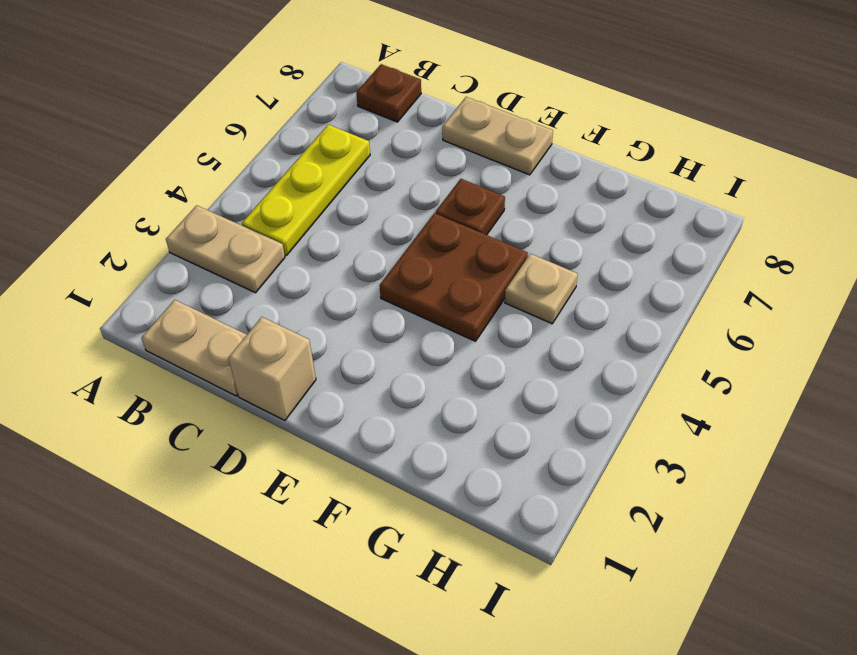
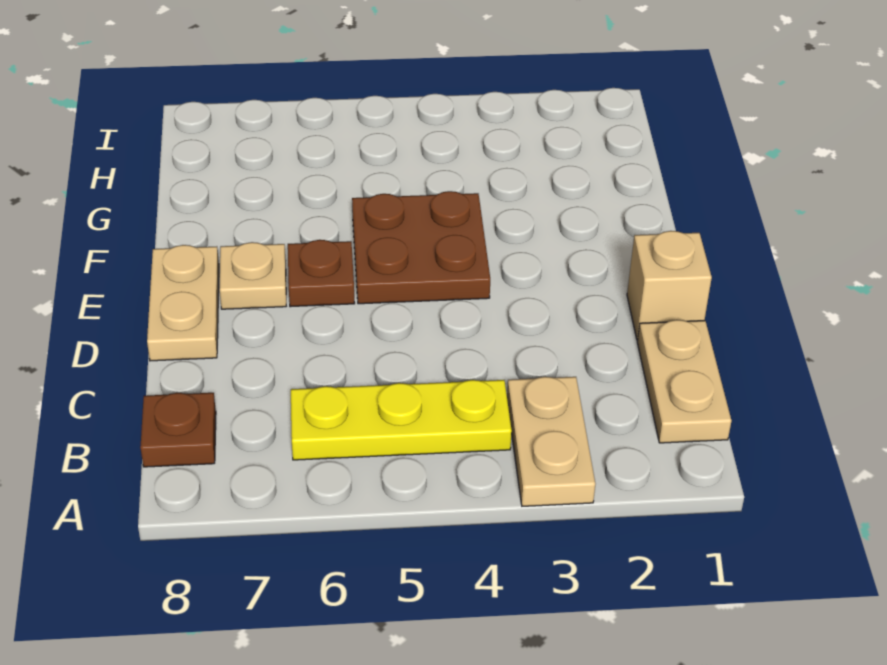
tan 1x1 plate [505,254,578,324] -> tan 1x1 plate moved to [219,242,286,309]

